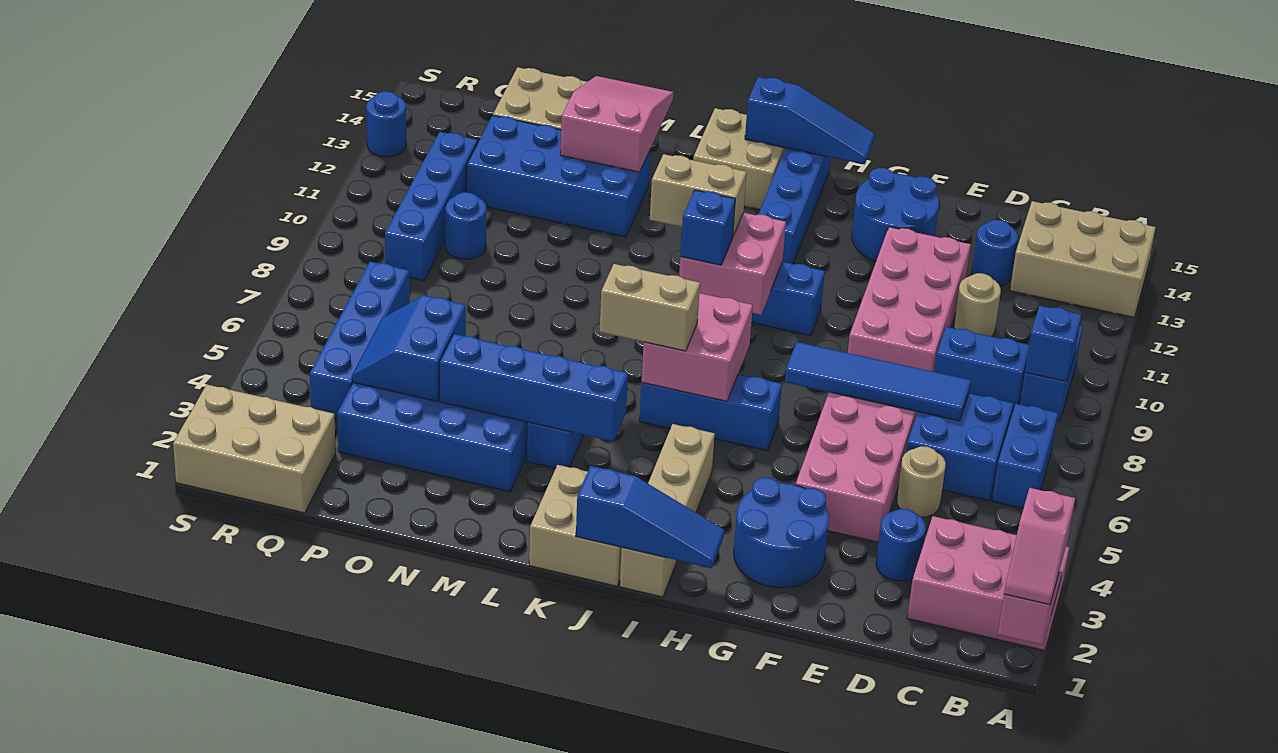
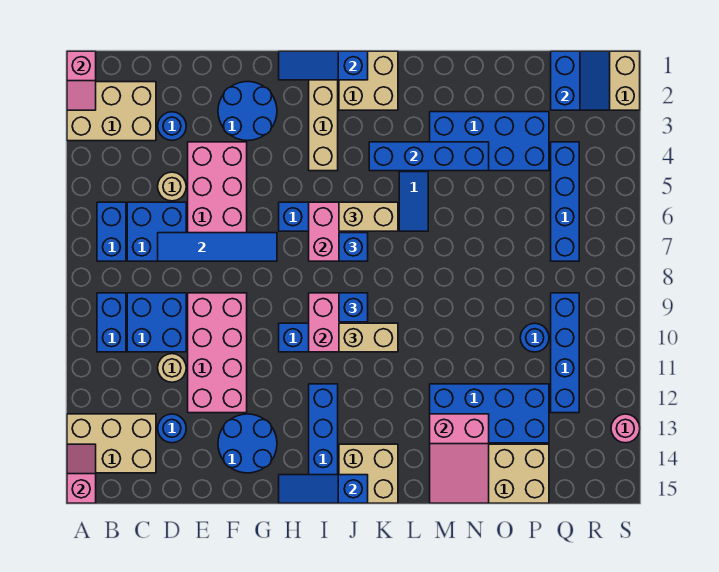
pink 1x2 slope [1004,488,1075,605] -> pink 1x2 slope moved to [67,444,96,503]
pink 2x3 brick [907,516,1069,651] -> tan 2x3 brick [67,82,156,141]
blue 1x1 brick [1025,306,1082,382] -> blue 1x1 brick moved to [339,233,368,261]
blue 1x2 brick [934,327,1029,410] -> blue 2x2 brick [127,293,186,352]
blue 2x2 slope [353,295,466,401] -> blue 2x2 slope moved to [551,51,610,110]
blue 1x1 round brick [366,91,406,157] -> pink 1x1 round brick [611,414,640,443]

